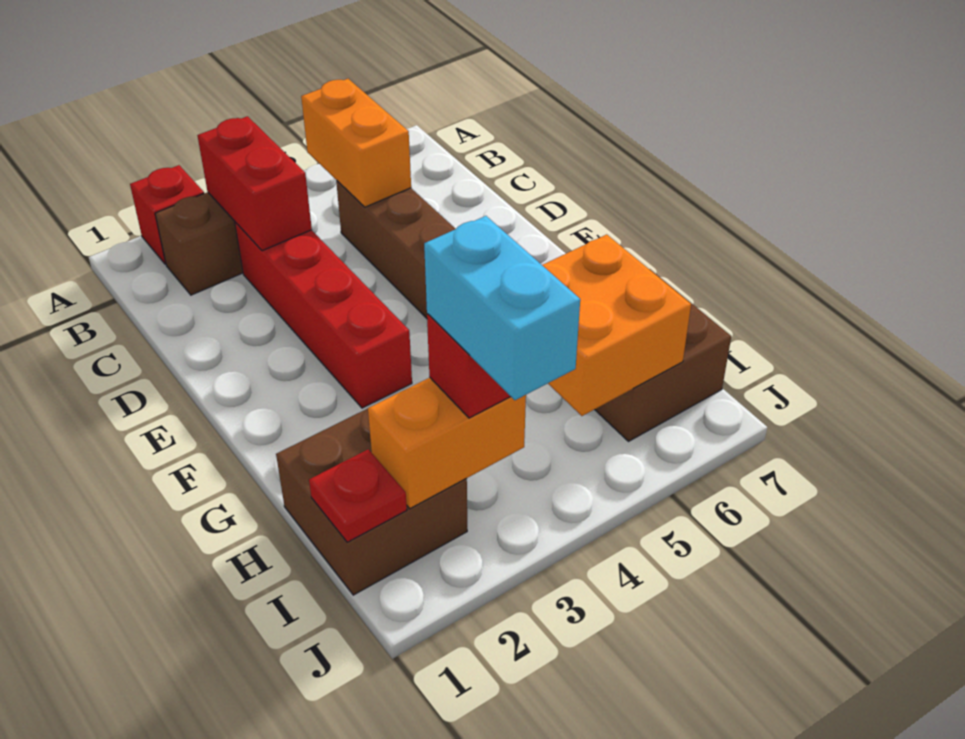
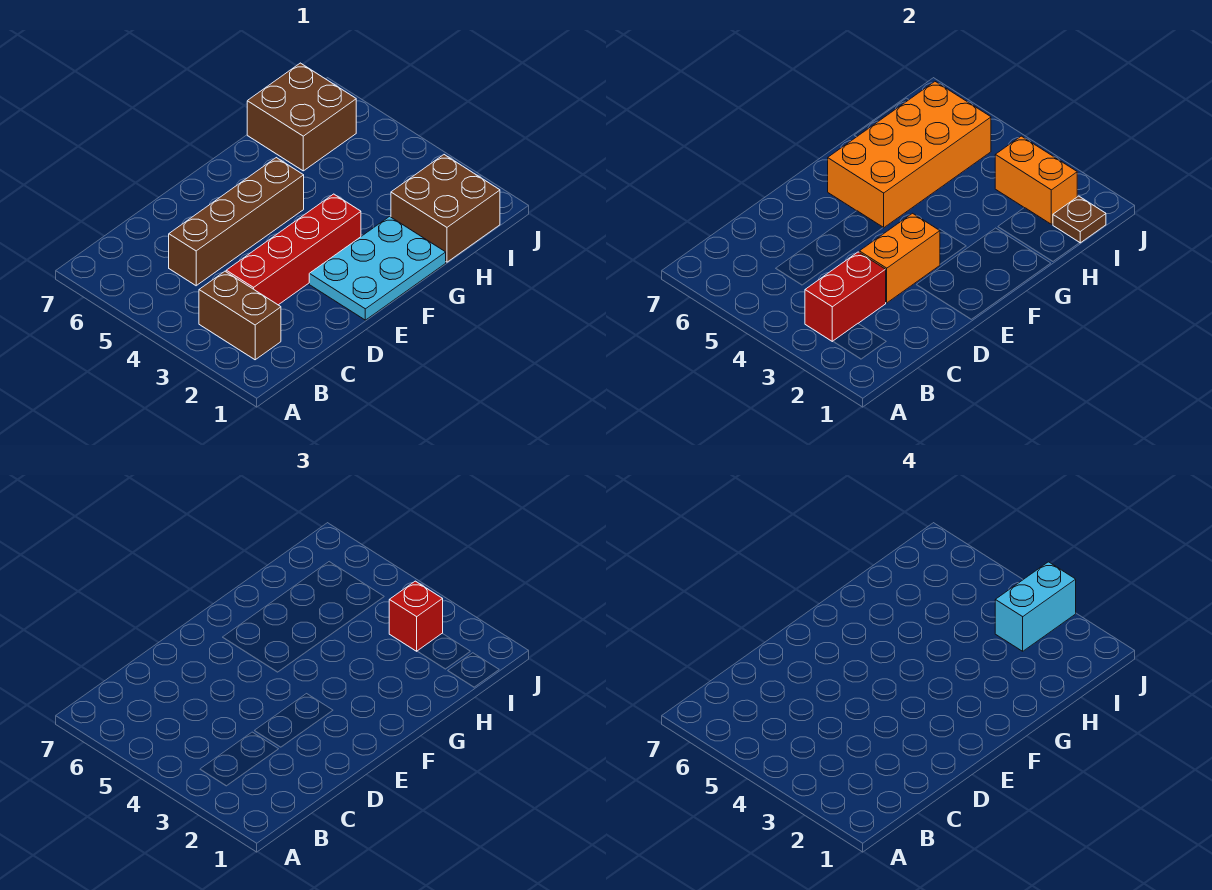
red 1x1 brick [130,165,204,264] -> none
orange 1x2 brick [301,79,411,207] -> orange 1x2 brick moved to [859,213,940,303]
none -> cyan 2x3 plate [309,216,446,320]
orange 2x2 brick [542,234,691,416] -> orange 2x4 brick [828,82,991,228]
red 1x1 plate [309,449,407,542] -> brown 1x1 plate [1053,196,1106,243]

